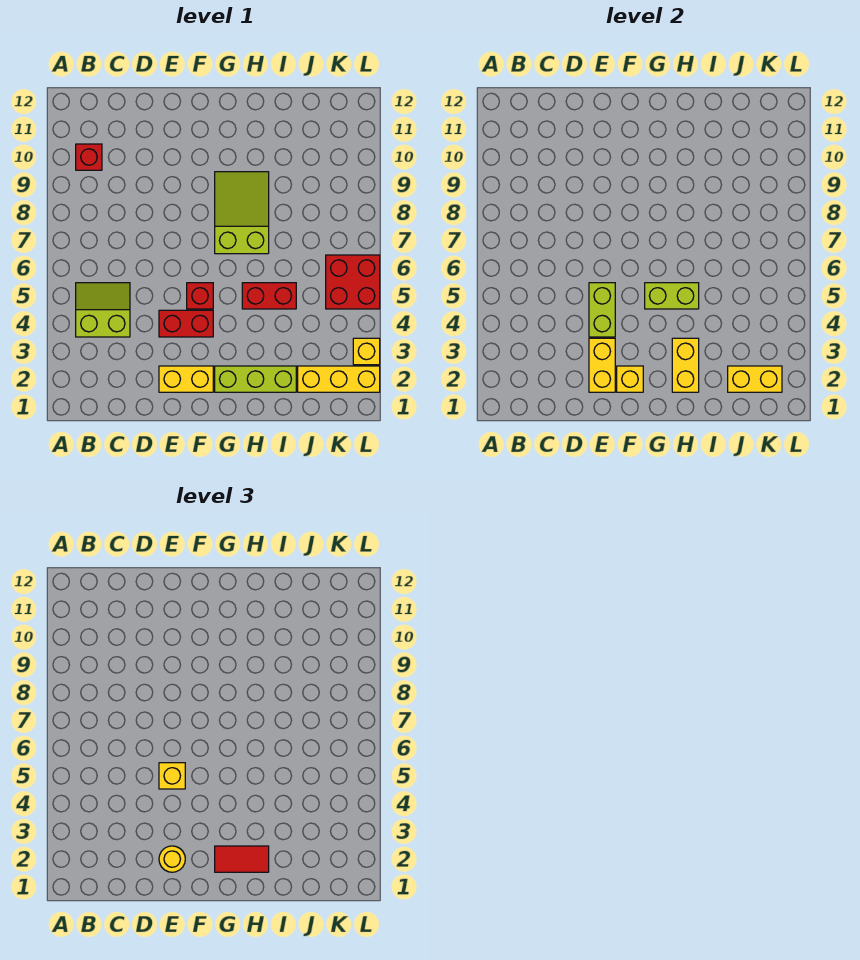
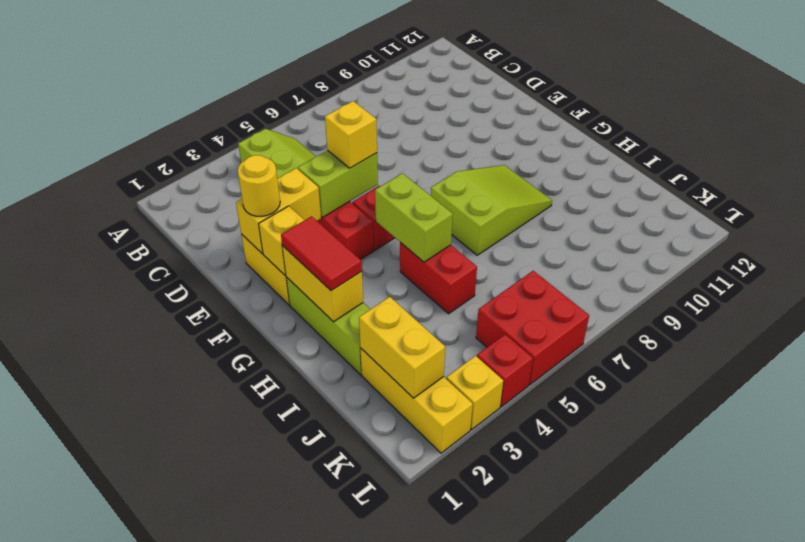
red 1x1 brick [76,144,102,170] -> red 1x1 brick moved to [477,334,533,407]
yellow 1x2 brick [672,338,699,392] -> yellow 1x2 brick turned to [282,246,363,322]

